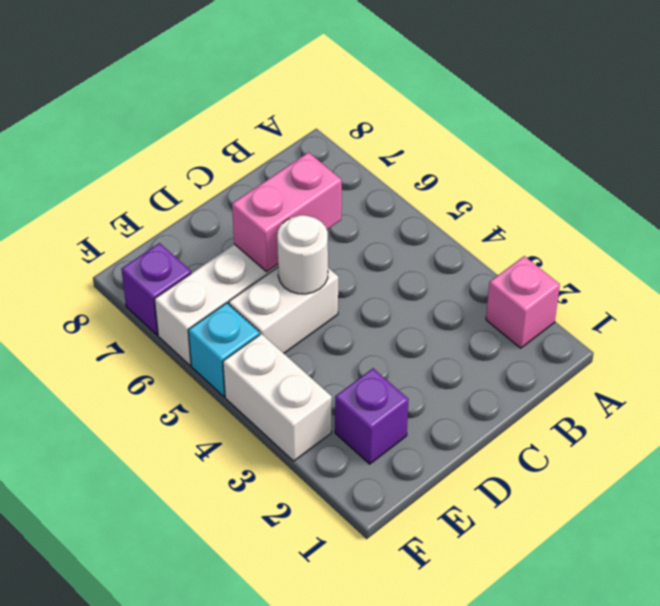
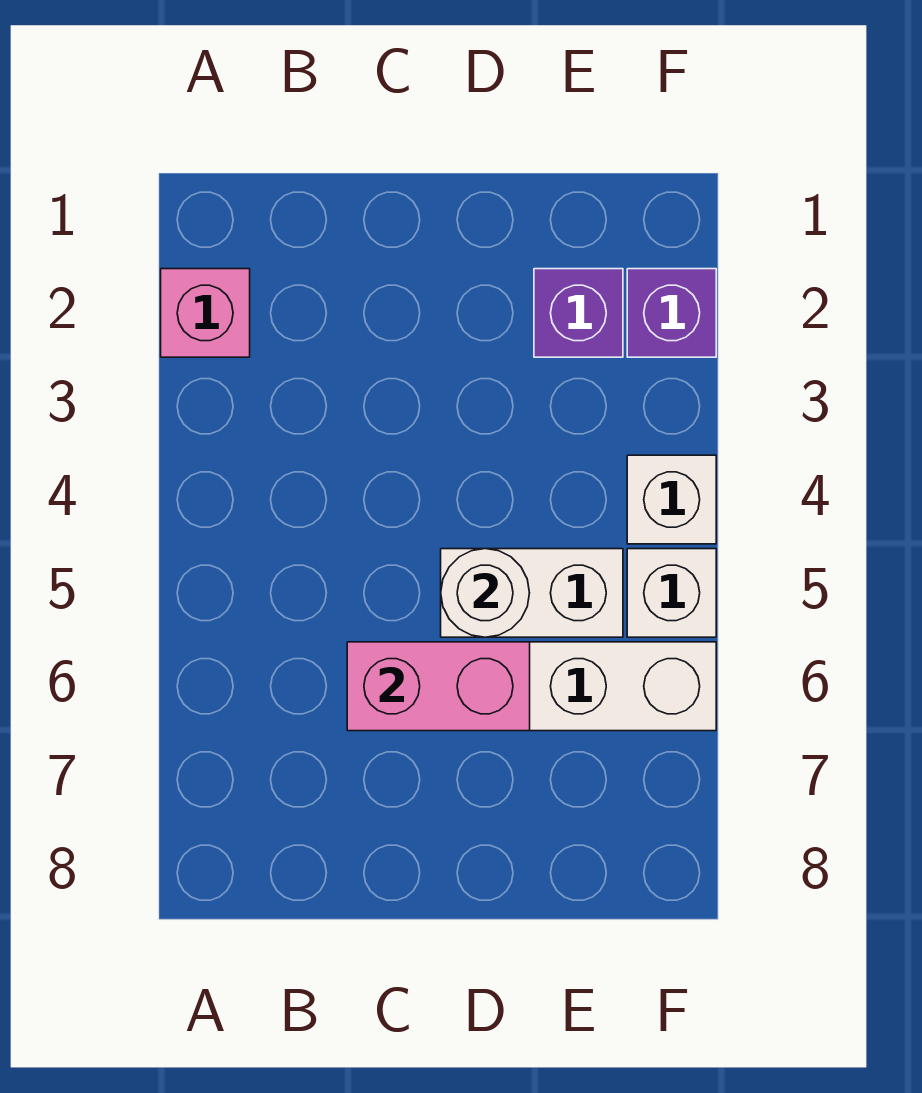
white 1x2 brick [223,334,332,461] -> white 1x1 brick [627,455,716,544]
cyan 1x1 brick [188,303,260,396] -> white 1x1 brick [627,549,716,637]
purple 1x1 brick [121,243,191,335] -> purple 1x1 brick moved to [627,269,716,357]

